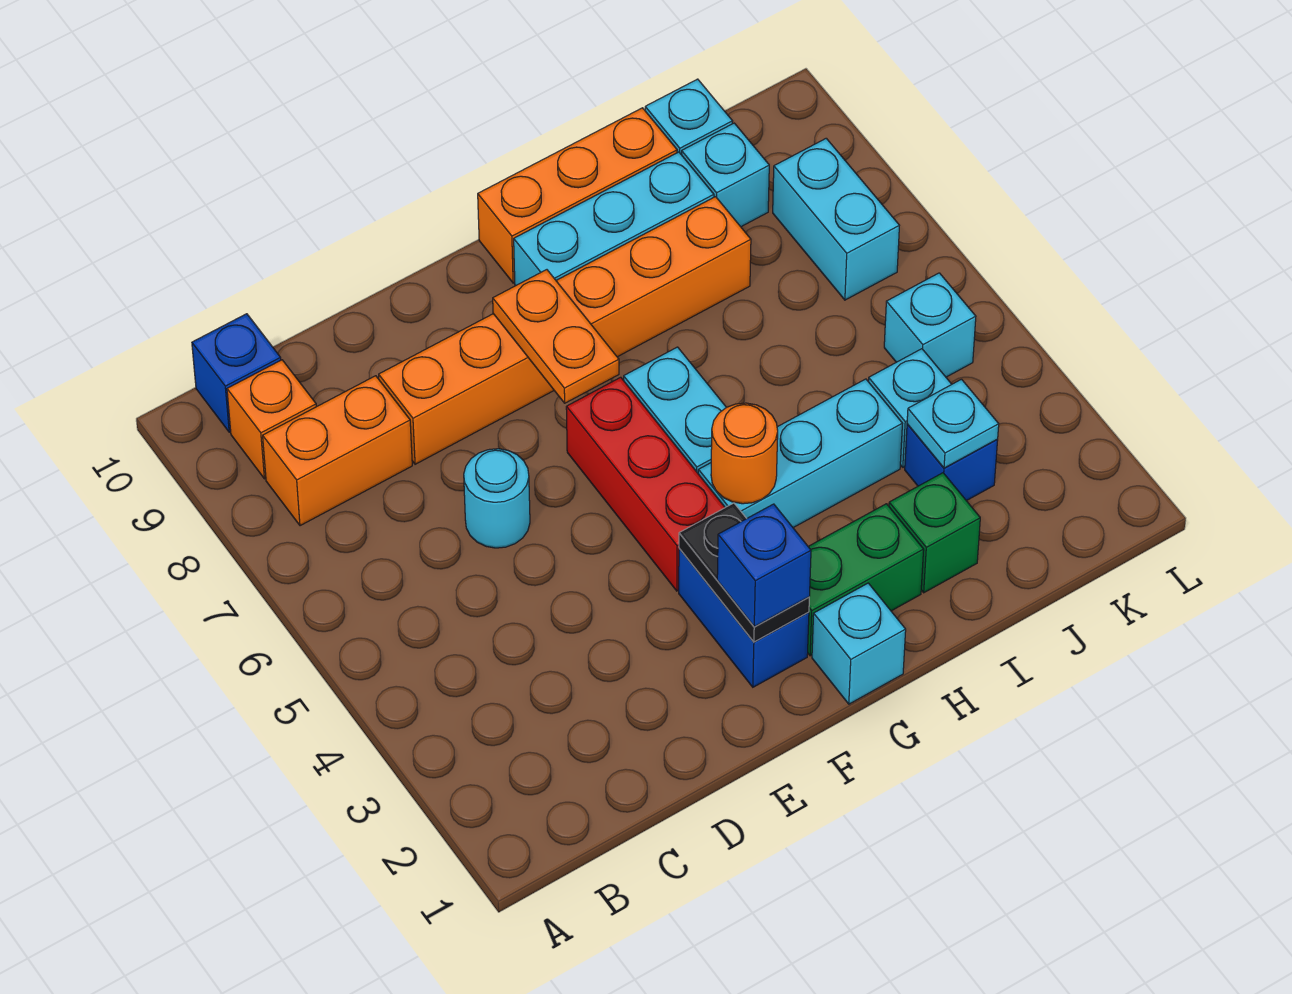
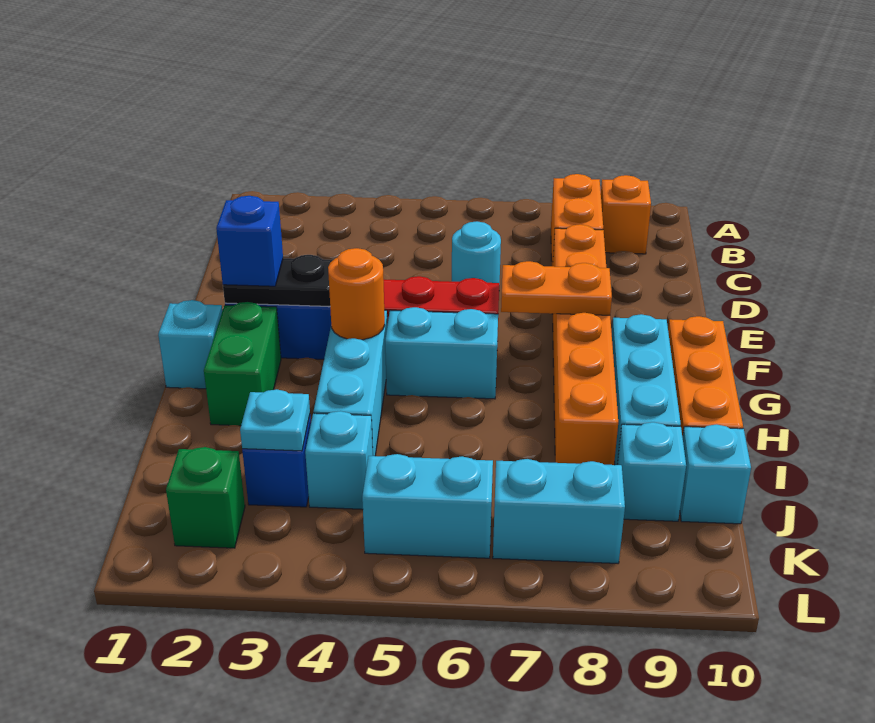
blue 1x1 brick [192,314,281,432] -> none
green 1x1 brick [889,473,980,593] -> green 1x1 brick moved to [166,447,245,548]
cyan 1x1 brick [884,273,976,377] -> cyan 1x2 brick [362,454,493,558]

